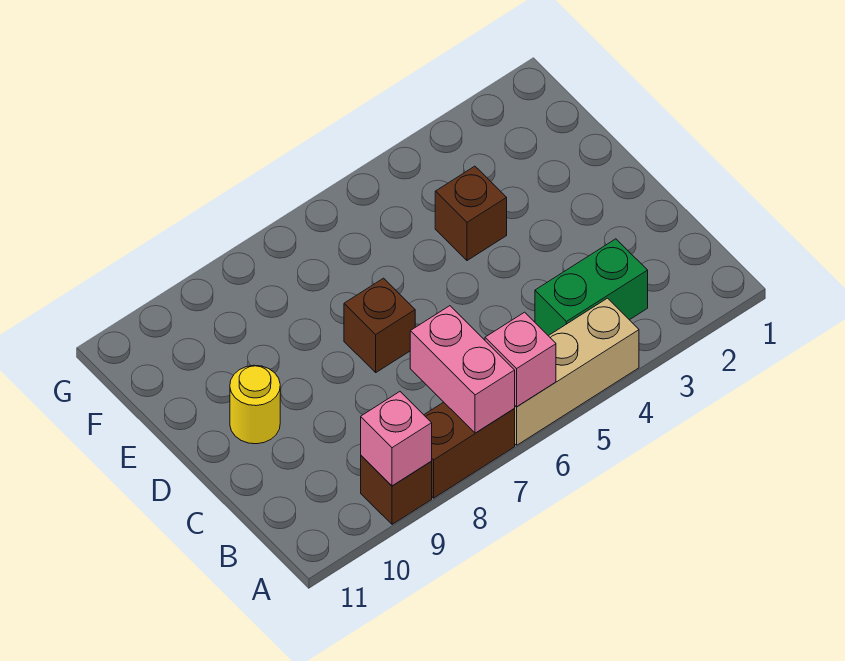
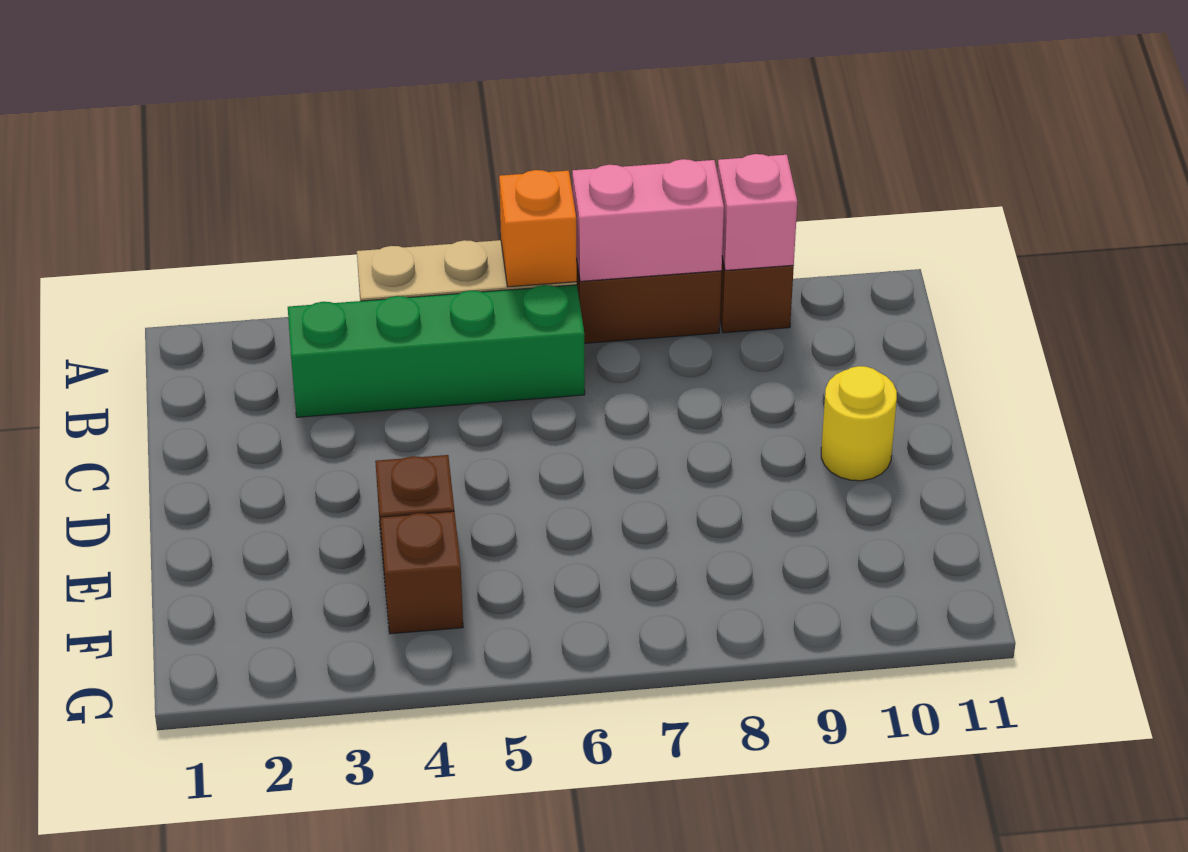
pink 1x1 brick [485,312,556,407] -> orange 1x1 brick [499,170,577,287]
pink 1x2 brick [410,306,515,433] -> pink 1x2 brick turned to [572,159,724,281]
green 1x2 brick [535,239,648,336] -> green 1x4 brick [288,285,585,417]
brown 1x1 brick [344,278,415,372] -> brown 1x1 brick moved to [380,511,463,634]

